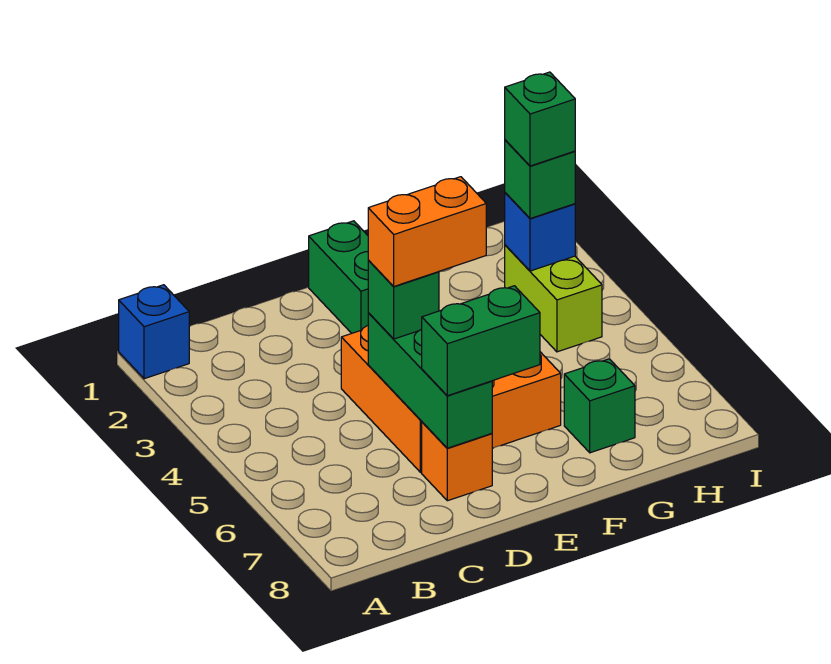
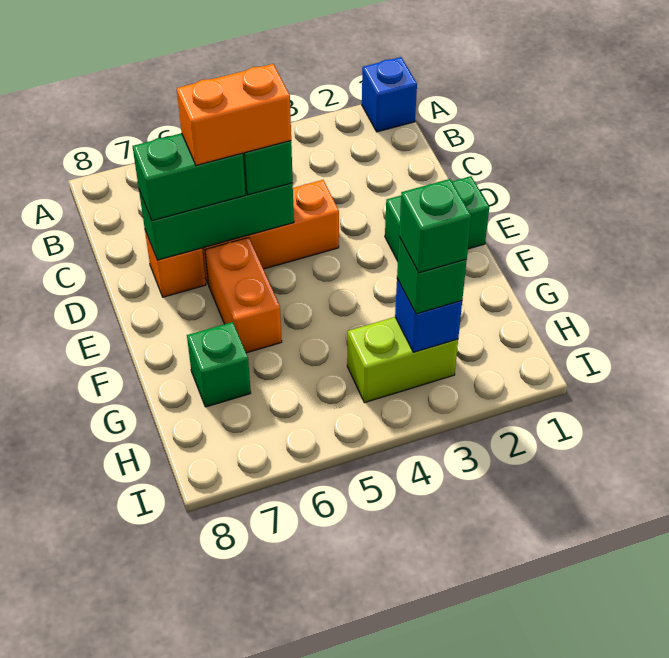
orange 1x2 brick [368,177,486,286] -> orange 1x2 brick turned to [177,64,291,165]
green 1x2 brick [422,286,540,396] -> green 1x2 brick turned to [133,133,246,221]

